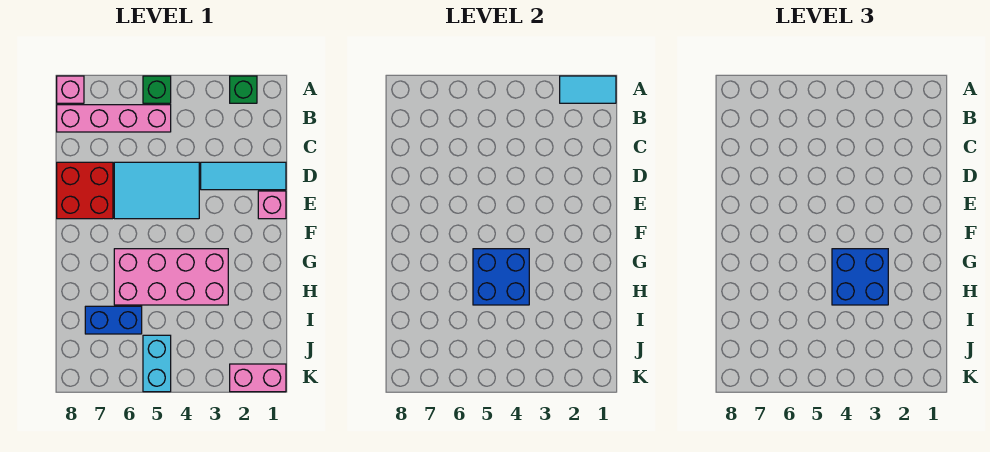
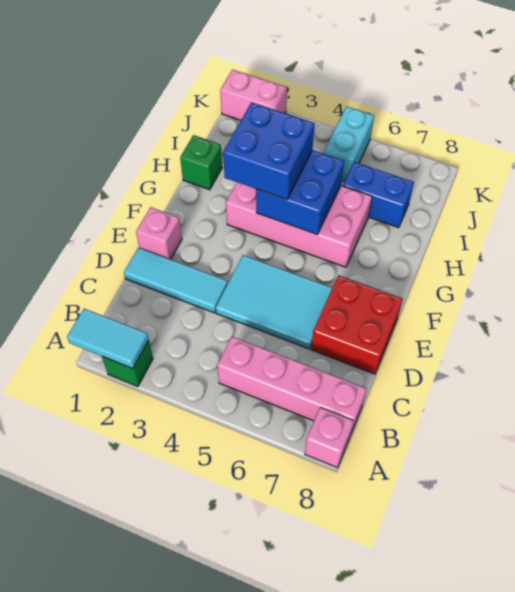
green 1x1 brick [143,76,171,103] -> green 1x1 brick moved to [180,135,222,190]

